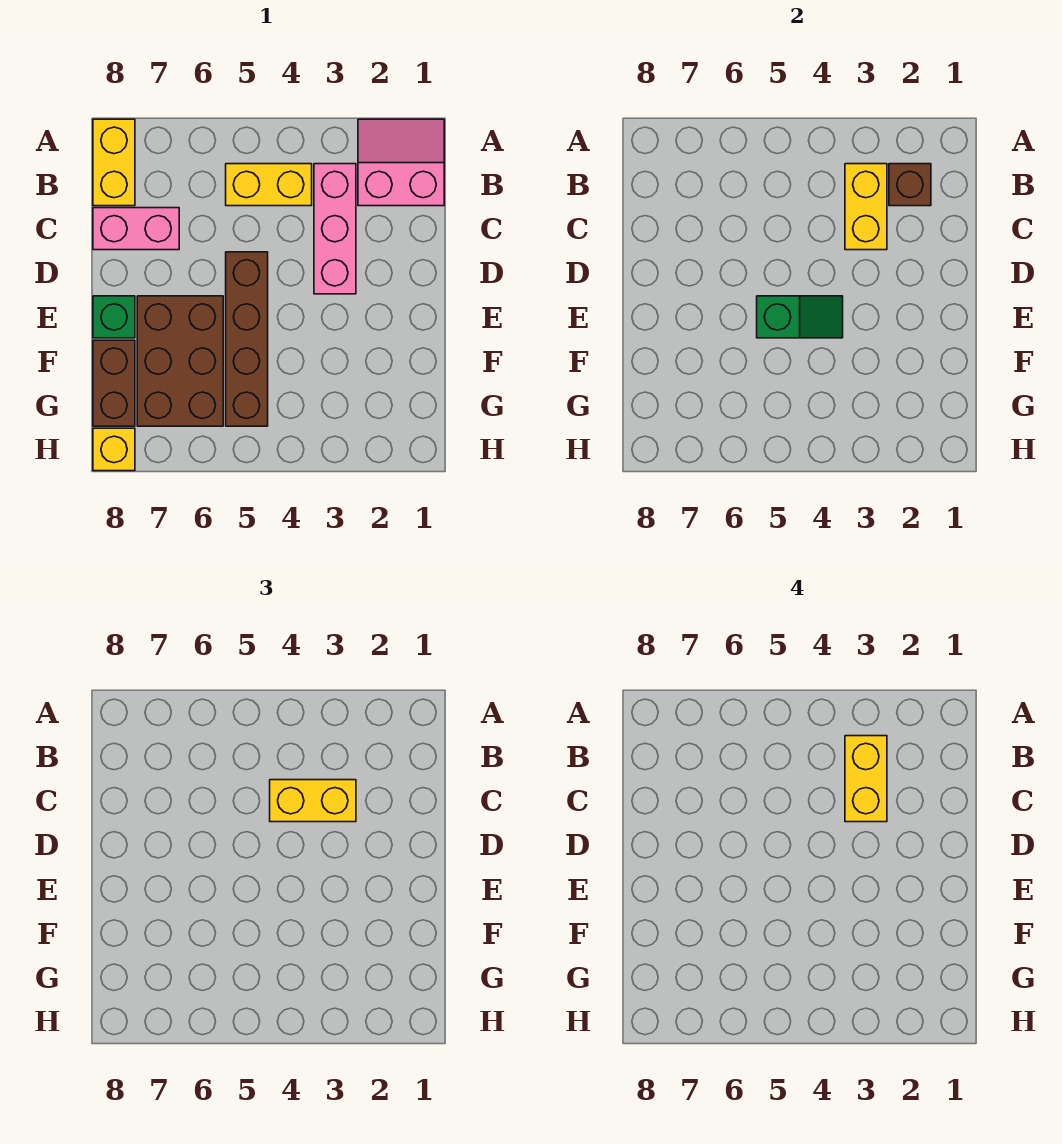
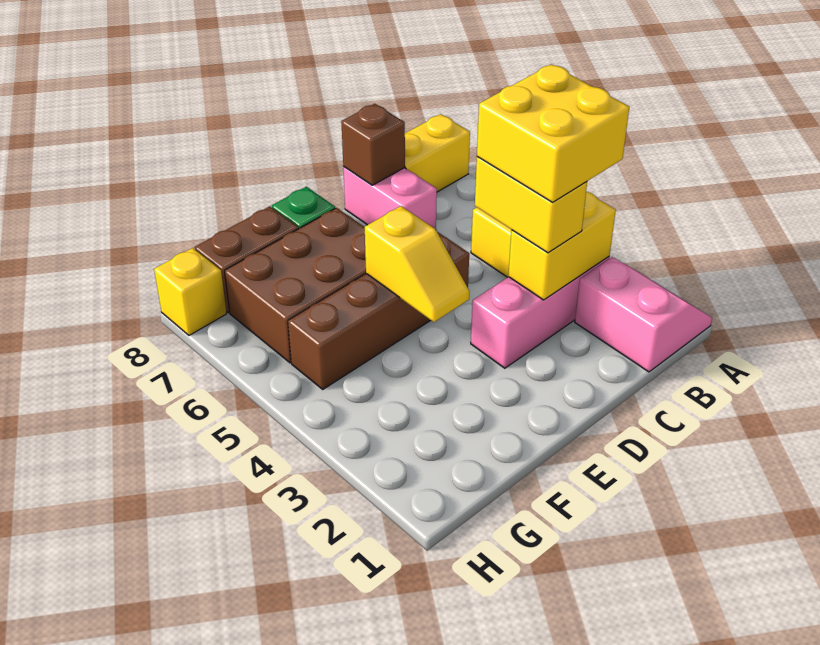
brown 1x1 brick [889,164,931,206] -> brown 1x1 brick moved to [341,104,405,185]
yellow 1x2 brick [845,736,887,822] -> yellow 2x2 brick [477,65,629,202]
green 1x2 slope [757,296,843,338] -> yellow 1x2 slope [365,206,469,322]

